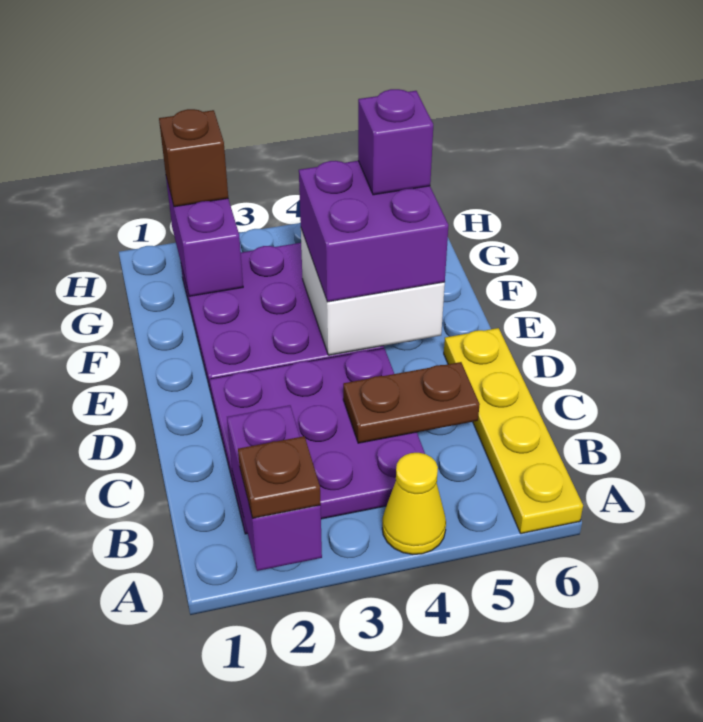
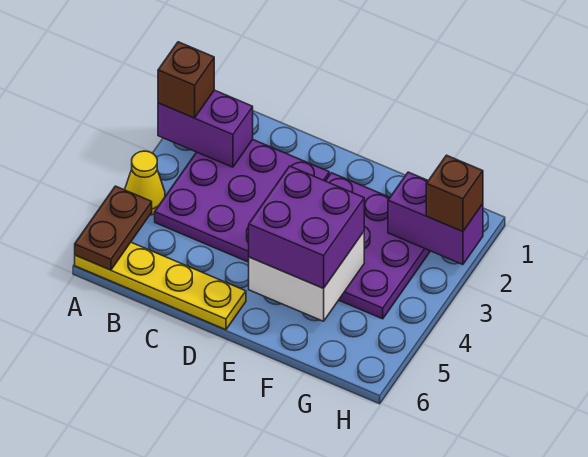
brown 1x1 plate [238,436,321,518] -> brown 1x1 brick [158,42,214,118]
brown 1x2 plate [343,362,480,443] -> brown 1x2 plate moved to [75,186,152,270]
purple 1x1 brick [358,89,433,195] -> none

